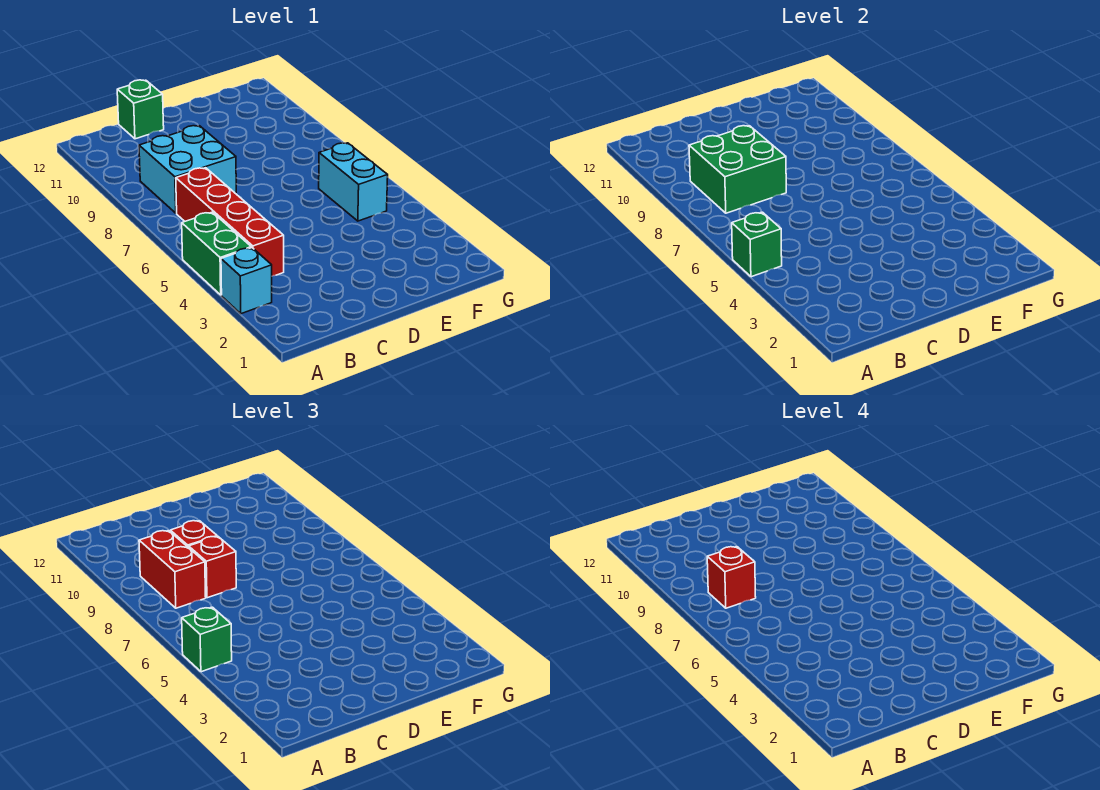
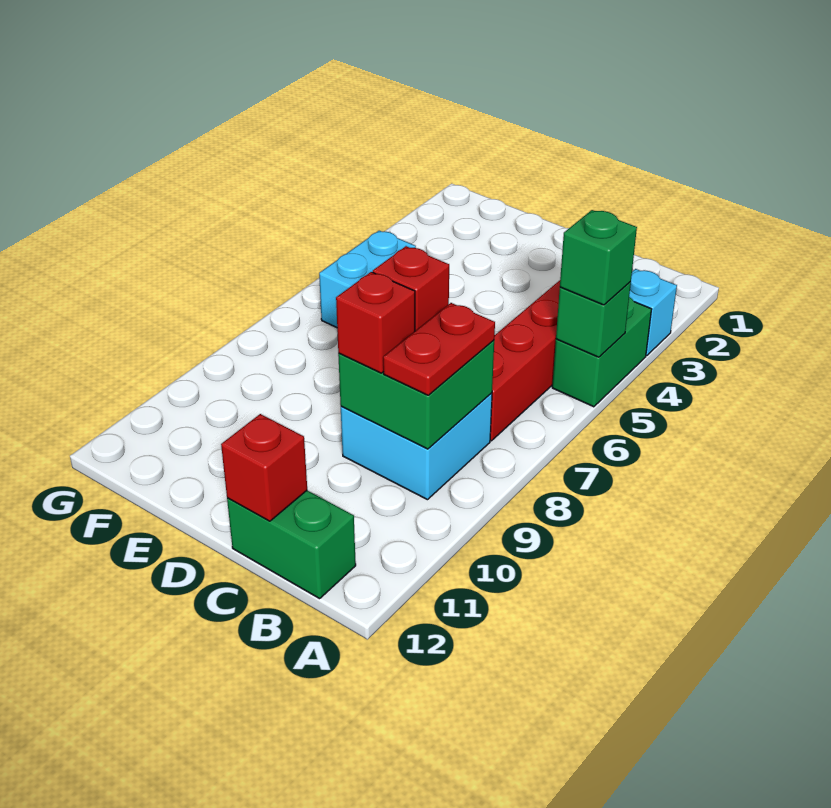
red 1x2 brick [139,531,206,608] -> red 1x2 plate [383,303,495,395]
red 1x1 brick [707,547,756,608] -> red 1x1 brick moved to [221,414,307,521]
green 1x1 brick [117,80,164,139] -> green 1x2 brick [227,490,356,599]

